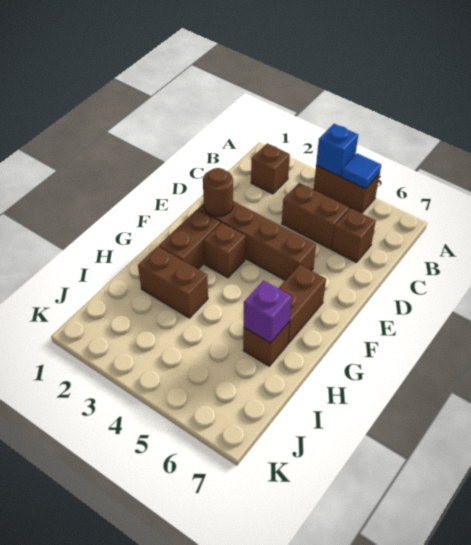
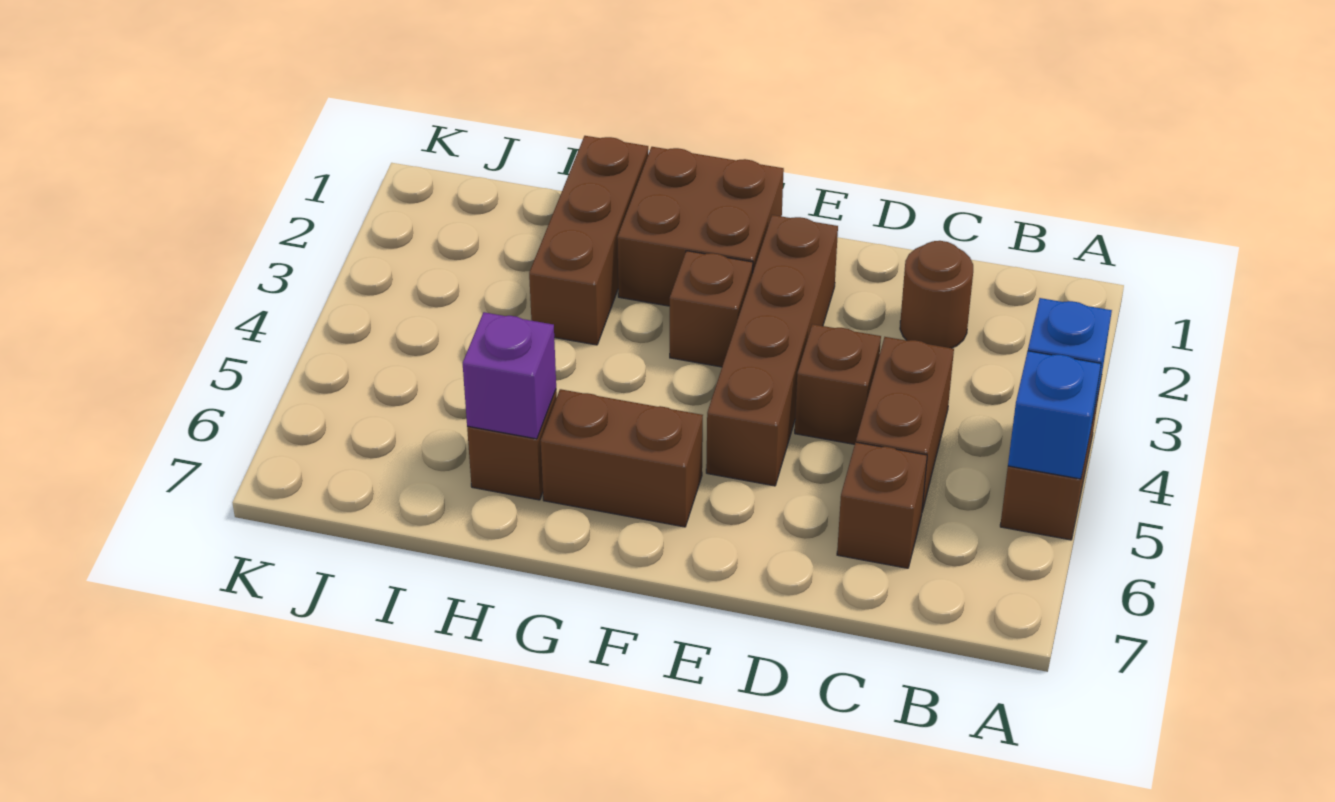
blue 1x1 tile [341,153,381,189] -> blue 1x1 brick [1008,351,1101,479]
brown 1x1 brick [251,143,290,194] -> brown 1x1 brick moved to [795,324,881,444]
brown 1x1 round brick [203,168,233,216] -> brown 1x1 round brick moved to [900,241,973,348]
brown 1x2 brick [159,209,220,269] -> brown 2x2 brick [617,147,784,306]
brown 1x2 brick [138,246,208,318] -> brown 1x3 brick [529,136,648,345]

